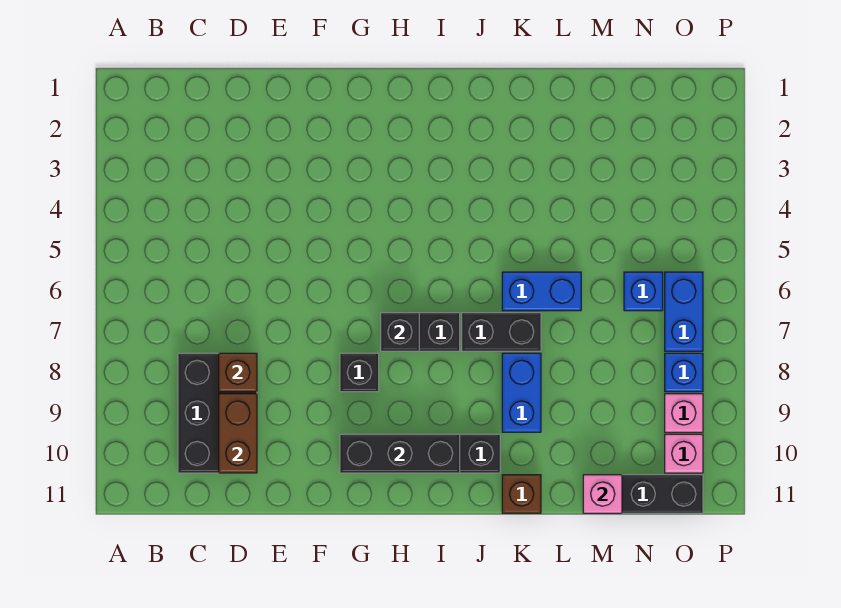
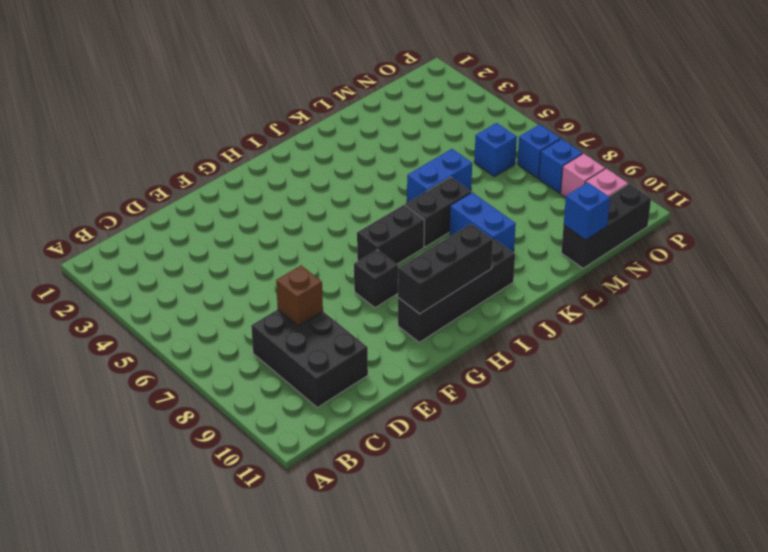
brown 1x2 brick [219,394,257,473] -> none
black 1x1 brick [381,313,419,351] -> none
brown 1x1 brick [502,475,541,513] -> none
pink 1x1 brick [583,475,622,513] -> blue 1x1 brick [564,182,610,240]
blue 1x2 brick [665,272,703,351] -> blue 1x1 brick [517,124,560,178]

